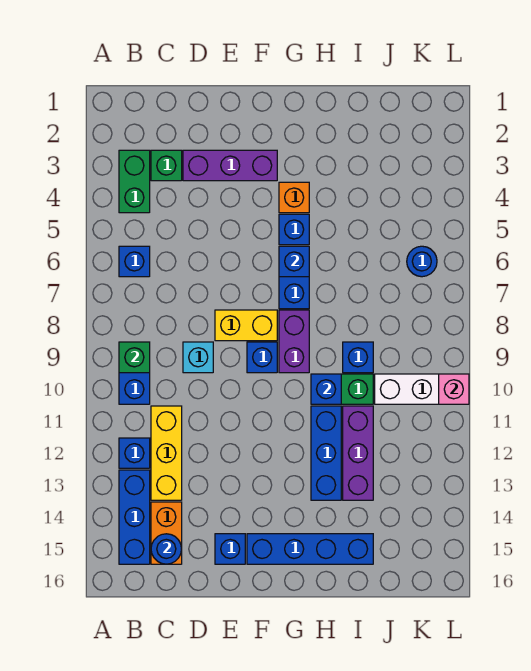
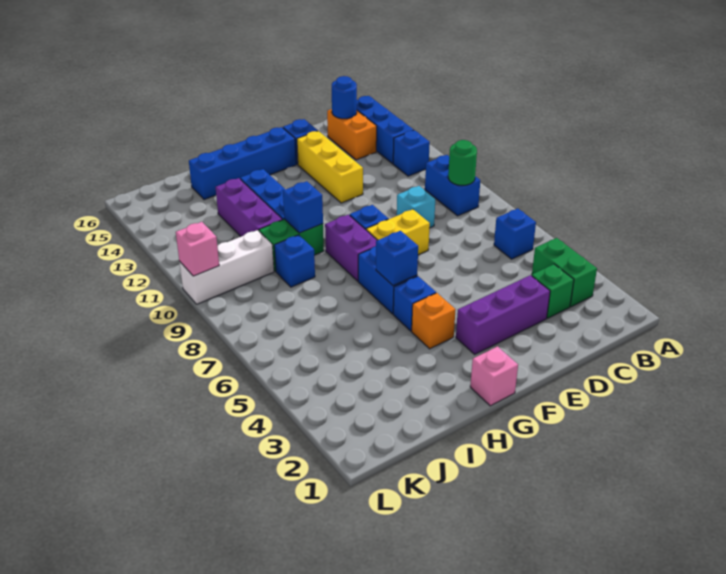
green 1x1 brick [119,342,150,373] -> green 1x1 round brick [448,140,477,185]
yellow 1x3 brick [151,406,182,500] -> yellow 1x3 brick moved to [297,131,363,203]
none -> pink 1x1 brick [470,346,518,406]
blue 1x1 round brick [407,246,437,277] -> none

